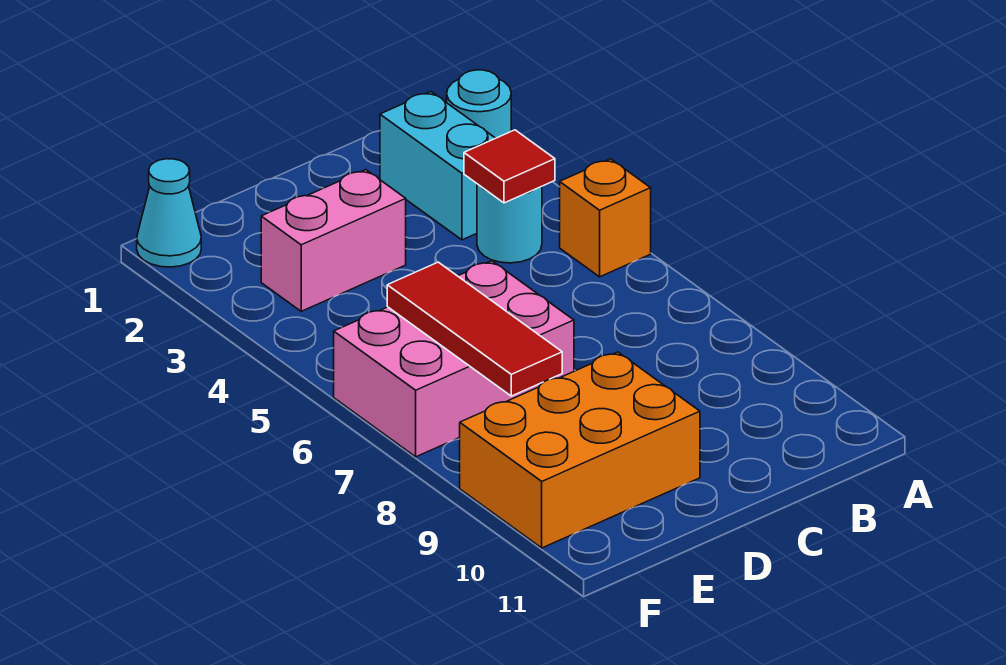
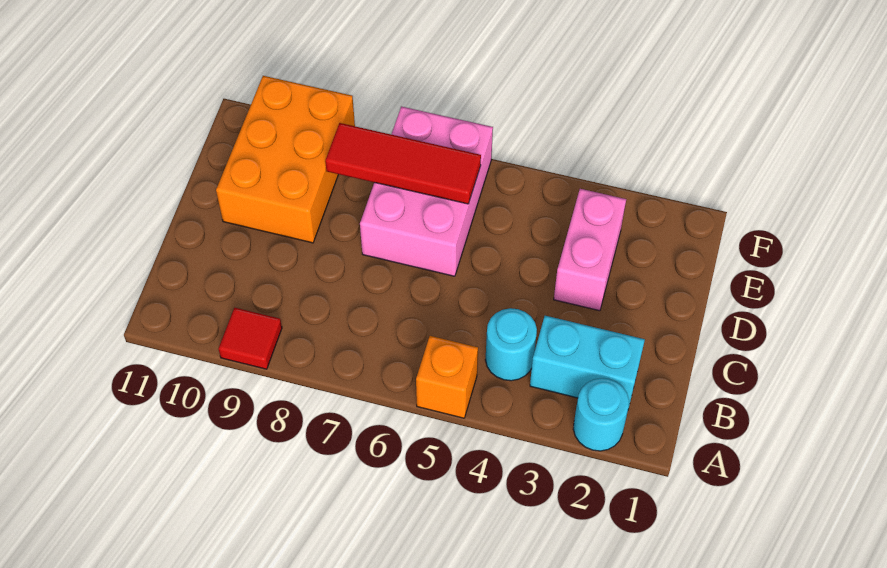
red 1x1 tile [464,130,555,203] -> red 1x1 tile moved to [218,308,282,369]
cyan 1x1 cone [137,159,201,267] -> none

